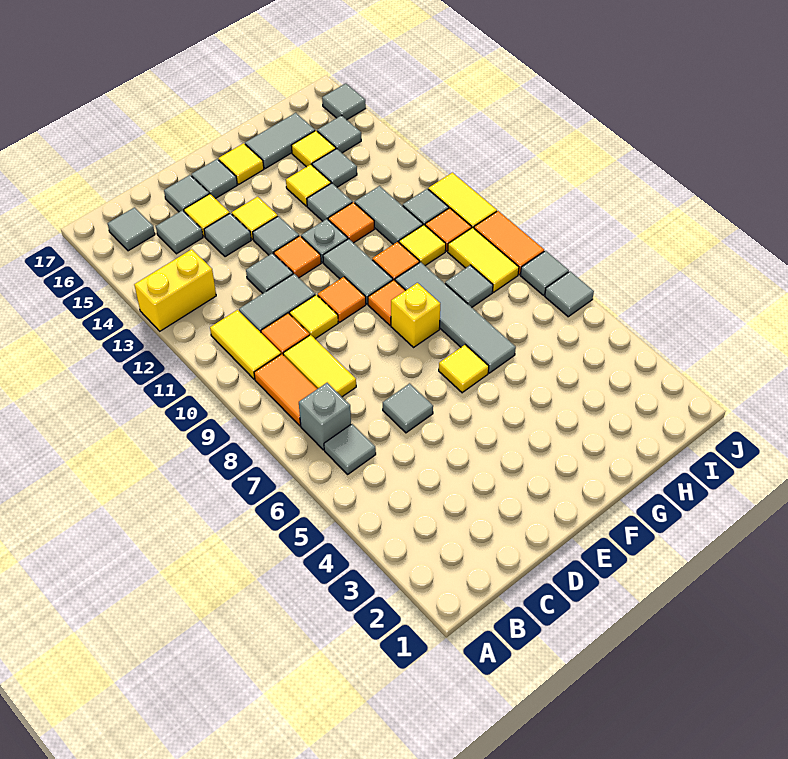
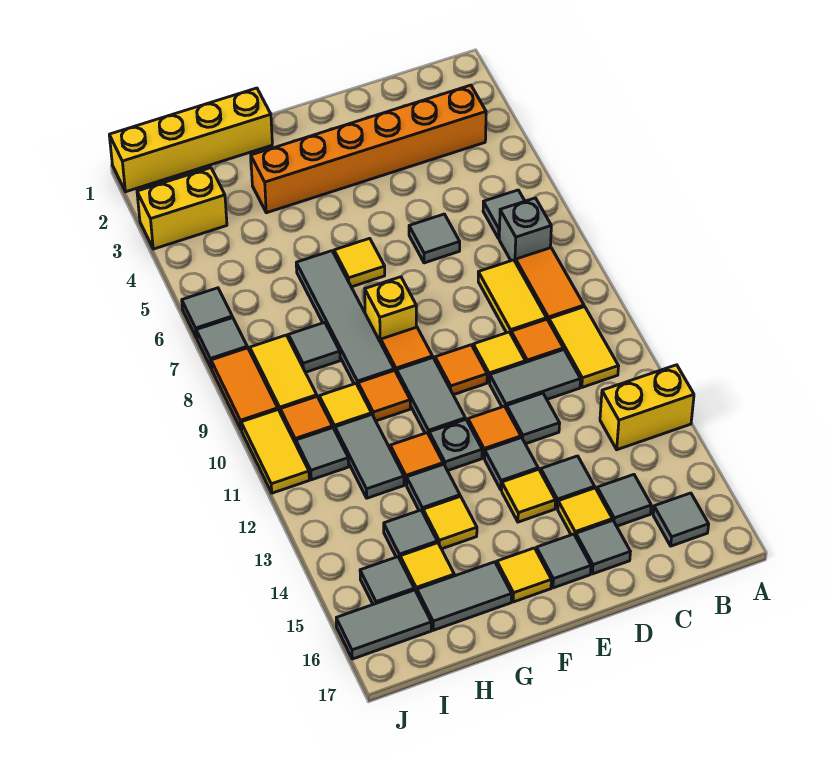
none -> orange 1x6 brick [251,85,486,213]
none -> yellow 1x4 brick [109,88,272,192]
none -> yellow 1x2 brick [137,168,227,249]
grey 1x1 tile [322,83,366,120] -> grey 1x2 tile [336,590,431,659]

